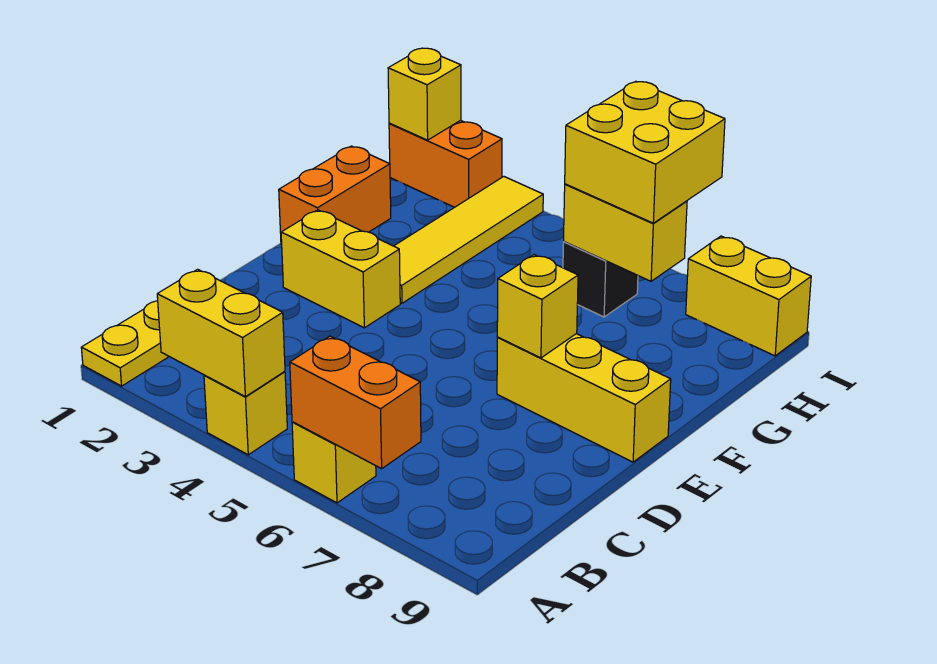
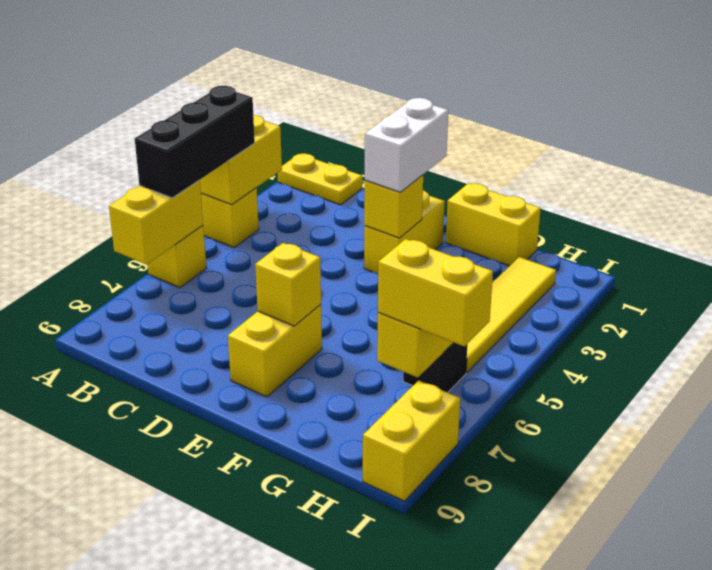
none -> black 1x3 brick [135,86,255,198]
orange 1x2 brick [290,336,421,469] -> yellow 1x2 brick [109,180,203,265]
none -> white 1x2 brick [365,98,448,192]
yellow 1x3 brick [497,334,671,462] -> yellow 1x2 brick [228,304,322,397]
orange 1x2 brick [279,146,391,244] -> yellow 1x2 brick [446,183,541,266]
yellow 1x4 tile [394,177,543,303] -> yellow 1x4 tile turned to [466,257,556,373]
yellow 2x2 brick [565,81,725,223] -> yellow 1x2 brick [378,239,493,346]
orange 1x2 brick [389,120,502,207] -> none
yellow 1x1 brick [388,48,461,140] -> yellow 1x1 brick moved to [364,175,423,238]

